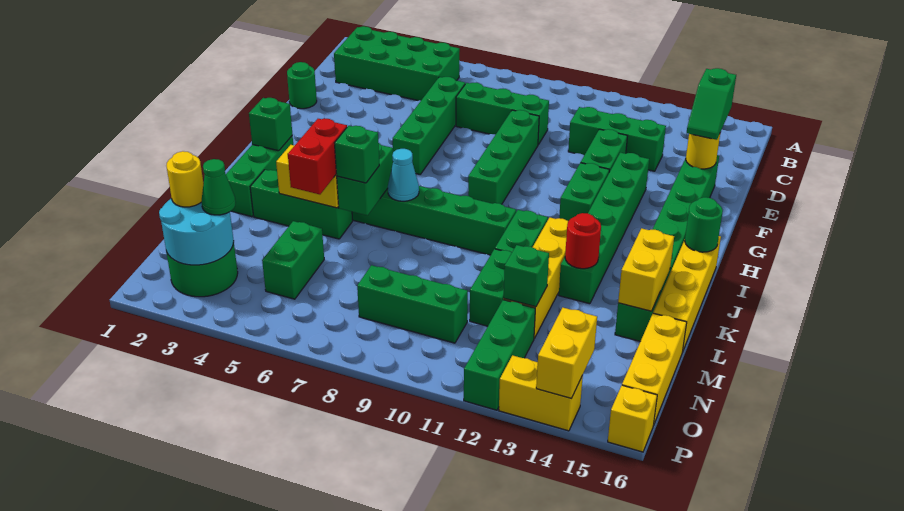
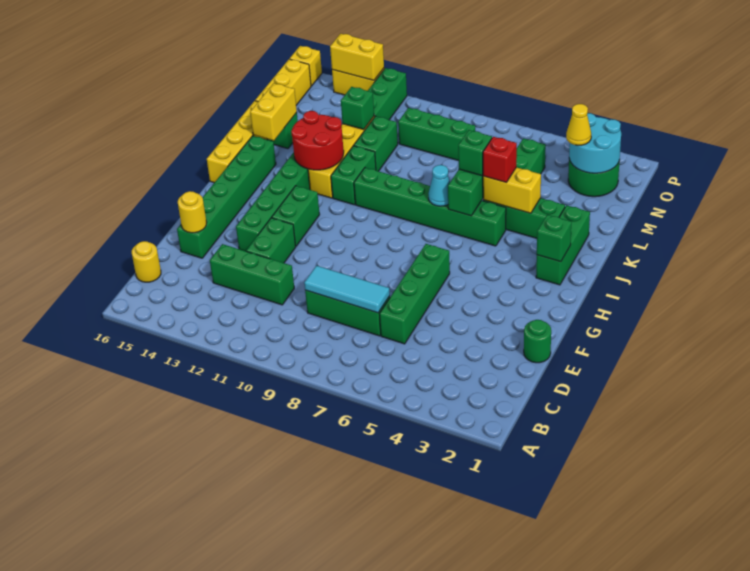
green 2x4 brick [334,26,460,101] -> none
none -> cyan 1x3 tile [304,266,390,313]
green 1x2 slope [687,68,736,140] -> none
green 1x4 brick [468,110,539,204] -> none
green 1x1 round brick [685,197,723,252] -> none
red 1x2 brick [288,119,347,194] -> red 1x1 brick [483,137,517,182]
red 1x1 round brick [565,213,601,269] -> red 2x2 round brick [291,111,344,170]
yellow 1x1 round brick [166,151,203,207] -> yellow 1x1 round brick moved to [132,241,161,282]
green 1x1 cone [202,159,236,215] -> yellow 1x1 cone [566,104,591,145]
yellow 1x2 brick [536,308,597,398] -> yellow 1x2 brick turned to [330,34,384,80]

